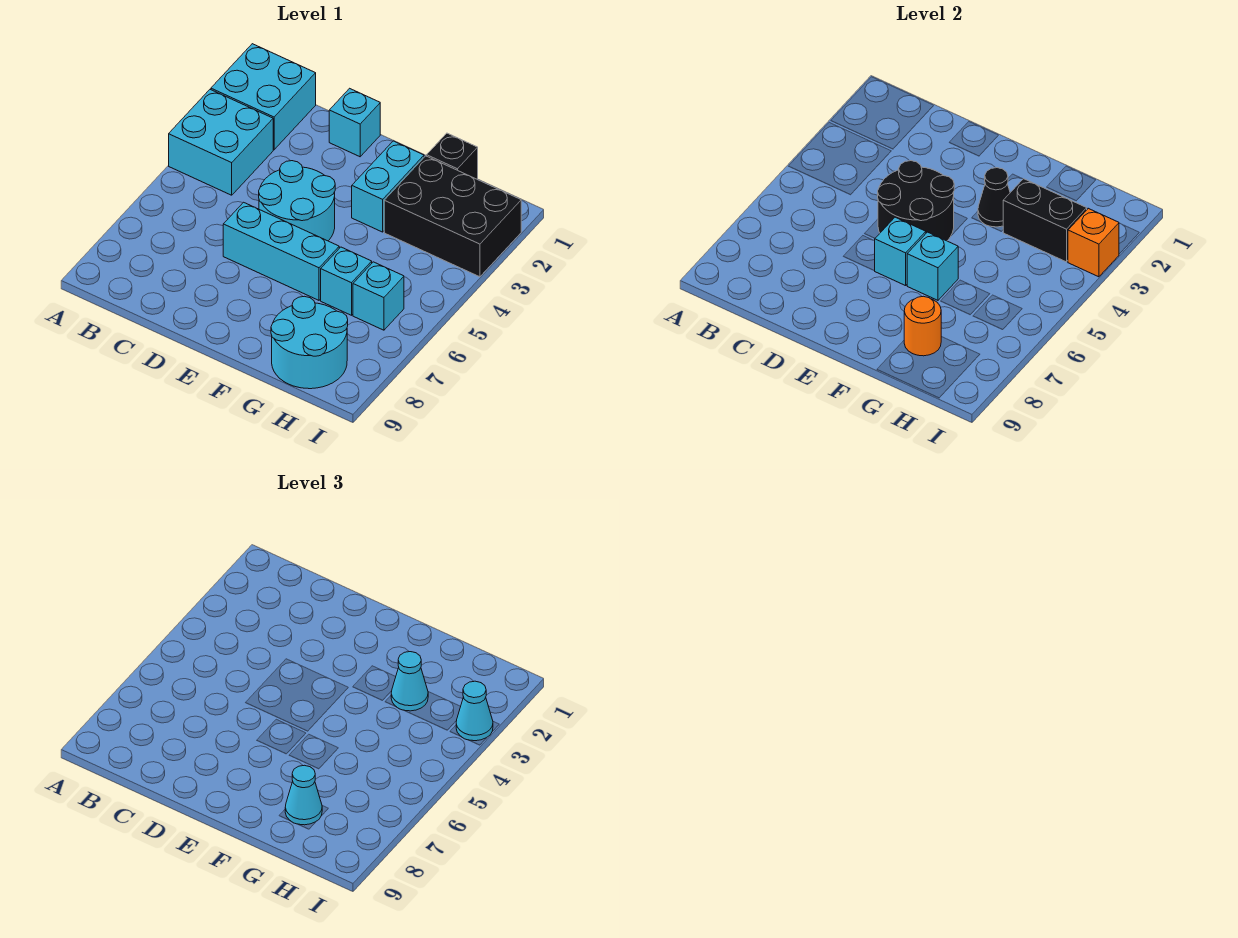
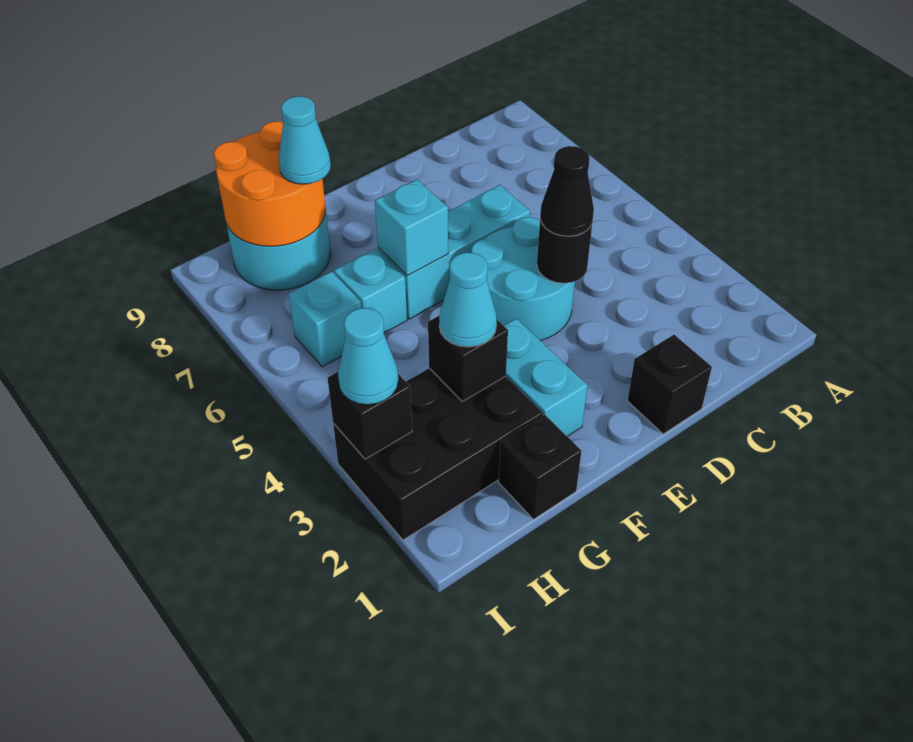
cyan 2x2 brick [211,44,316,150] -> none
cyan 2x2 brick [169,90,273,195] -> none
cyan 1x1 brick [329,88,380,157] -> black 1x1 brick [627,335,712,434]
black 2x2 round brick [878,161,954,241] -> black 1x1 round brick [537,220,592,283]
cyan 1x1 brick [875,217,926,286] -> none
black 1x1 cone [978,168,1010,227] -> black 1x1 cone moved to [540,146,594,236]
black 1x2 brick [1003,179,1087,262] -> black 1x1 brick [428,315,508,401]
orange 1x1 round brick [904,296,941,356] -> orange 2x2 round brick [214,121,326,246]
orange 1x1 brick [1068,208,1119,277] -> black 1x1 brick [328,372,412,459]

